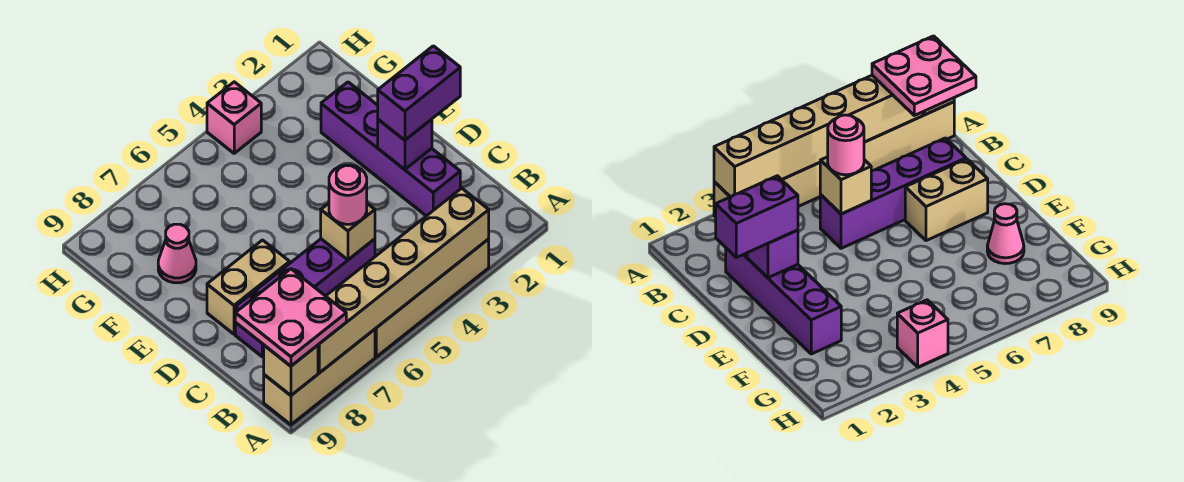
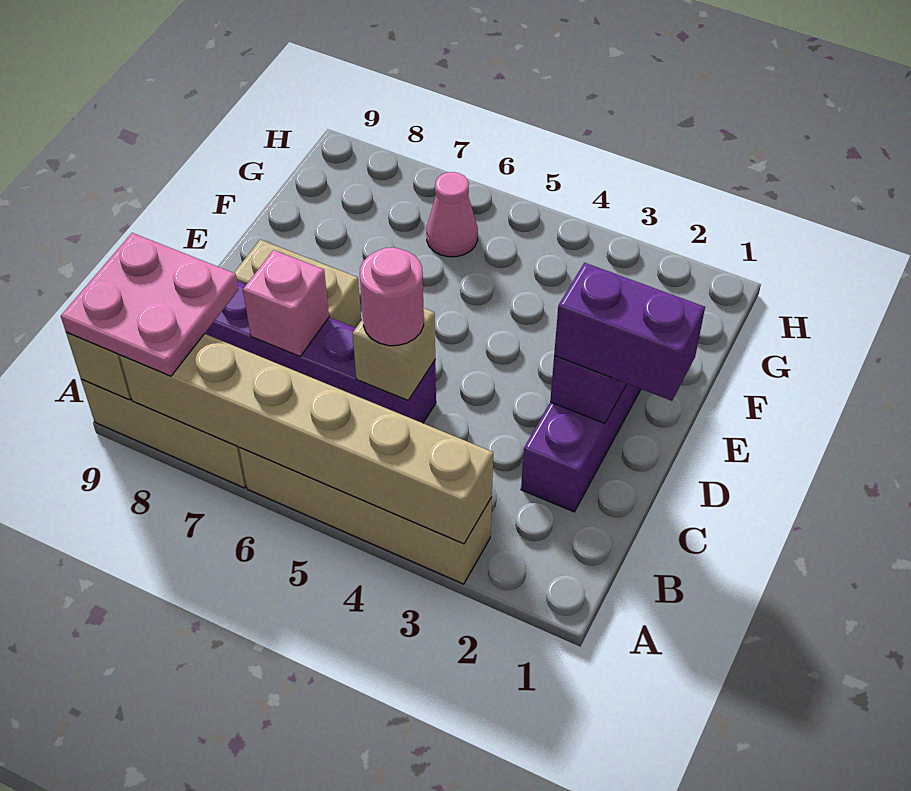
pink 1x1 cone [158,224,196,283] -> pink 1x1 cone moved to [426,172,478,257]
pink 1x1 brick [207,82,261,153] -> pink 1x1 brick moved to [243,250,329,357]

